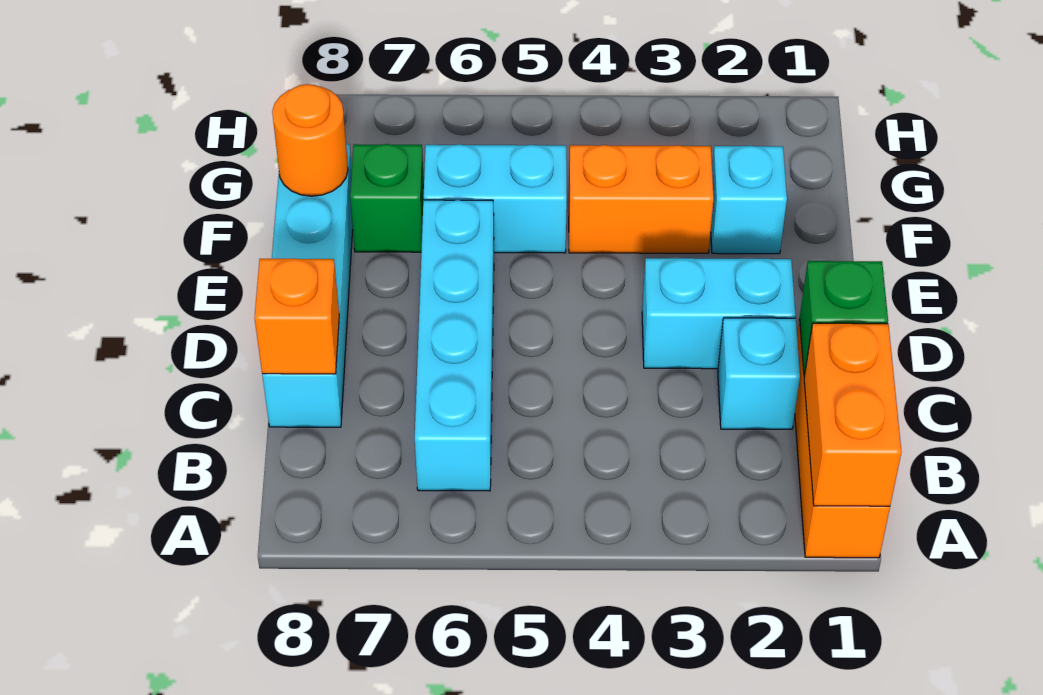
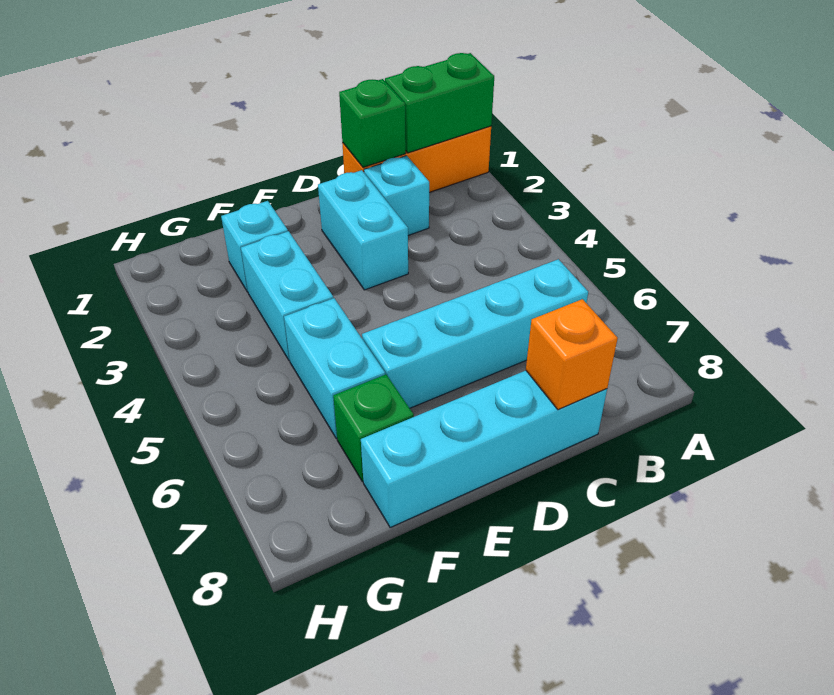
orange 1x2 brick [804,323,901,506] -> green 1x2 brick [385,53,494,153]
orange 1x2 brick [569,145,714,253] -> cyan 1x2 brick [241,231,333,361]
orange 1x1 round brick [272,84,348,196] -> none

